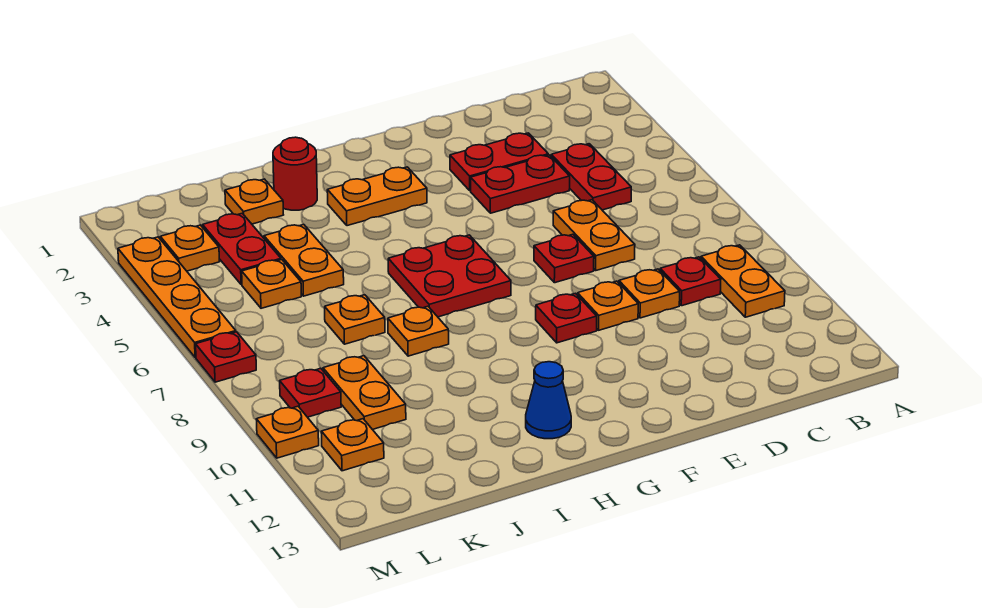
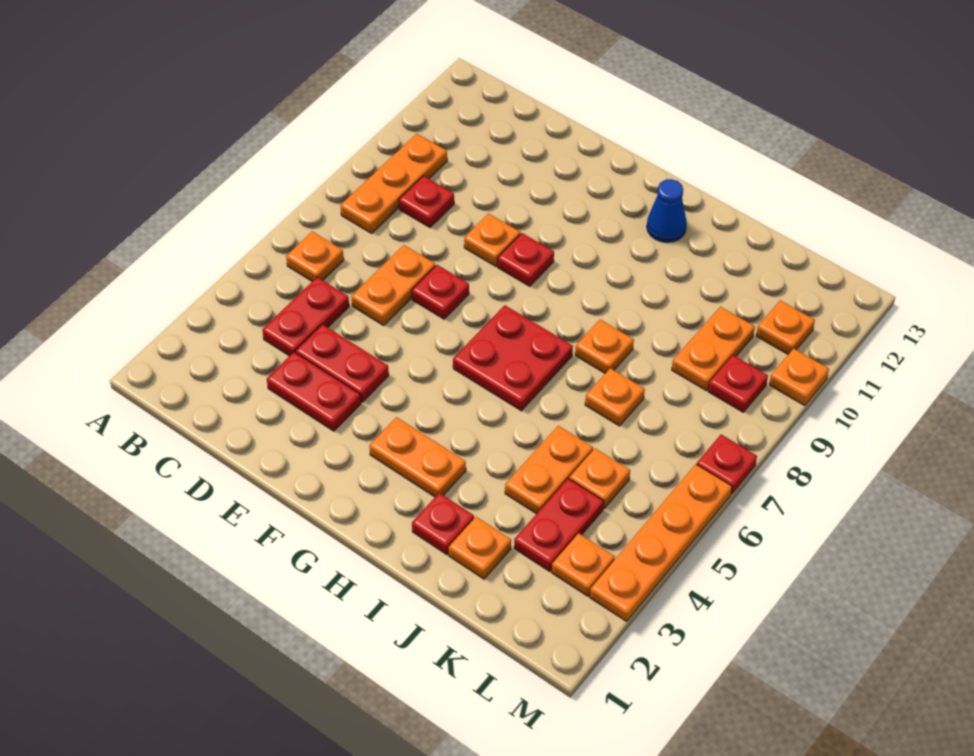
orange 1x2 plate [701,245,785,317] -> orange 1x3 plate [340,134,447,233]
orange 1x1 plate [619,269,680,318] -> orange 1x1 plate moved to [286,232,344,281]
red 1x1 round brick [273,137,317,210] -> red 1x1 plate [412,493,474,555]

